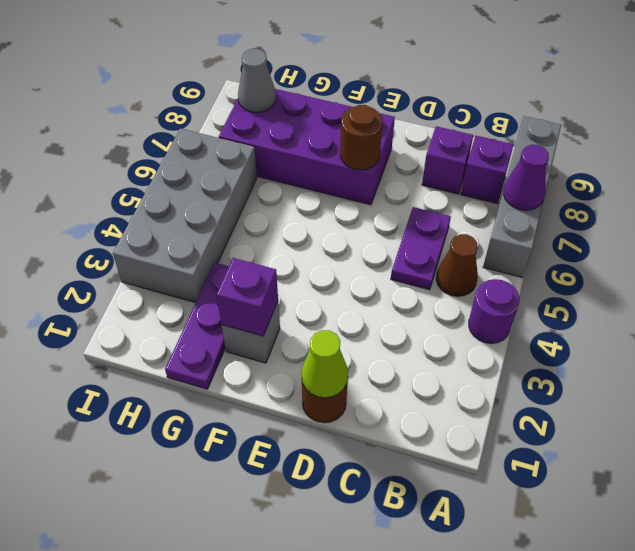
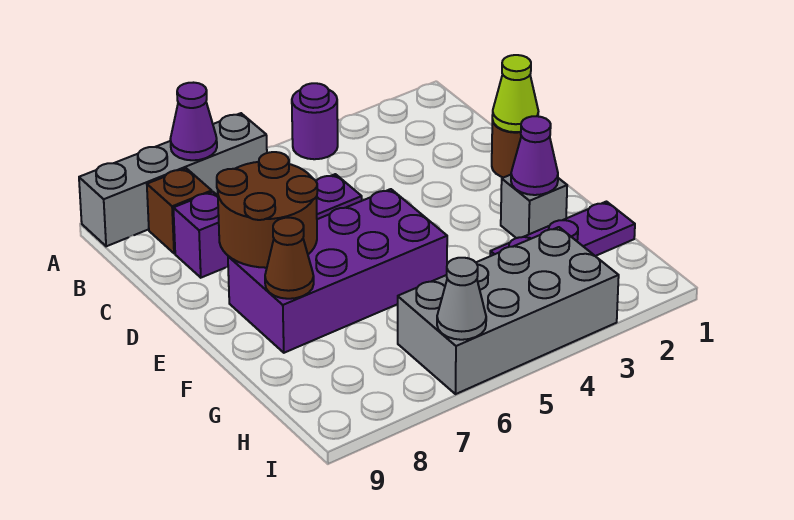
brown 1x1 cone [436,234,478,296] -> brown 1x1 cone moved to [265,218,314,299]
purple 1x1 brick [461,136,513,204] -> brown 1x1 brick [147,168,212,253]
purple 2x4 brick [219,89,395,205] -> purple 2x4 brick turned to [228,189,447,353]
brown 1x1 round brick [340,105,382,170] -> brown 2x2 round brick [217,152,317,268]
purple 1x1 brick [217,258,278,336] -> purple 1x1 cone [511,116,558,195]
grey 1x1 cone [238,49,276,112] -> grey 1x1 cone moved to [437,258,486,340]

